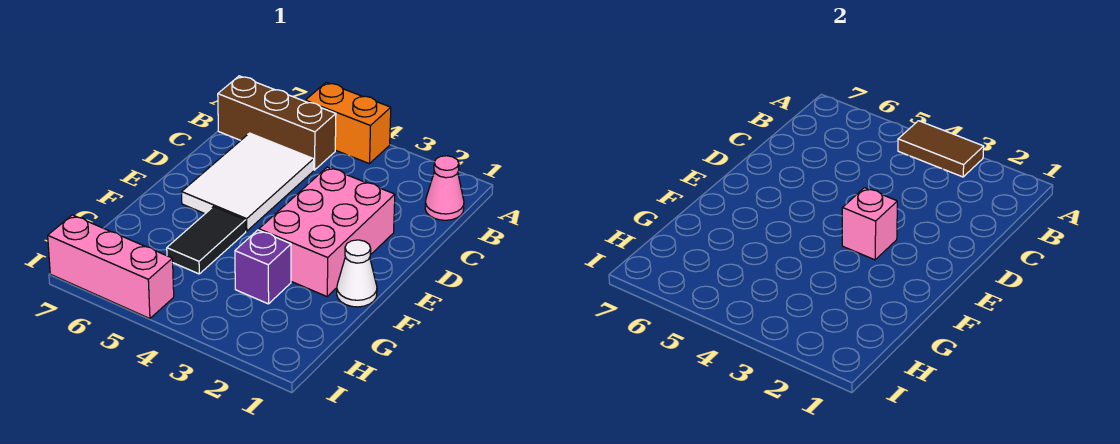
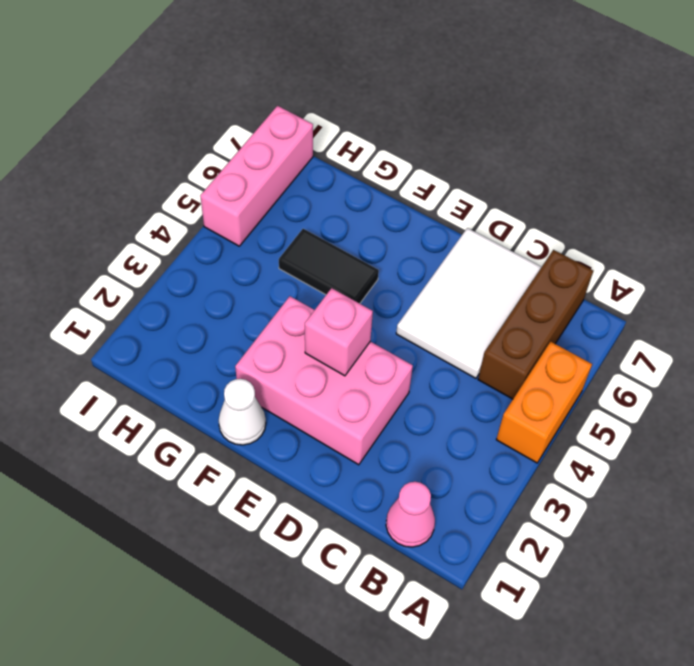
brown 1x2 tile [898,121,984,177] -> none
white 2x3 tile [182,133,314,231] -> white 2x3 tile turned to [396,228,541,378]
purple 1x1 brick [235,230,291,304] -> none

